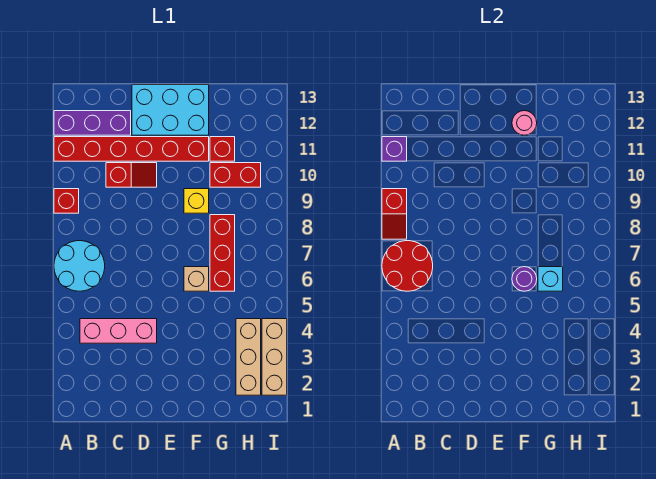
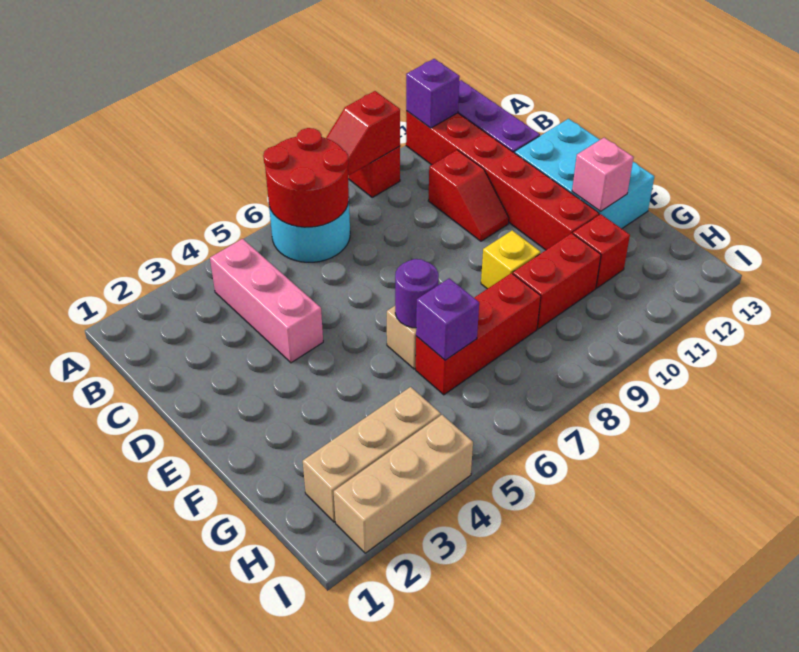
pink 1x1 round brick [512,111,537,135] -> pink 1x1 brick [572,138,634,212]
cyan 1x1 brick [538,267,563,291] -> purple 1x1 brick [416,278,479,360]
red 1x2 brick [210,163,261,187] -> red 1x2 brick turned to [513,233,601,329]

